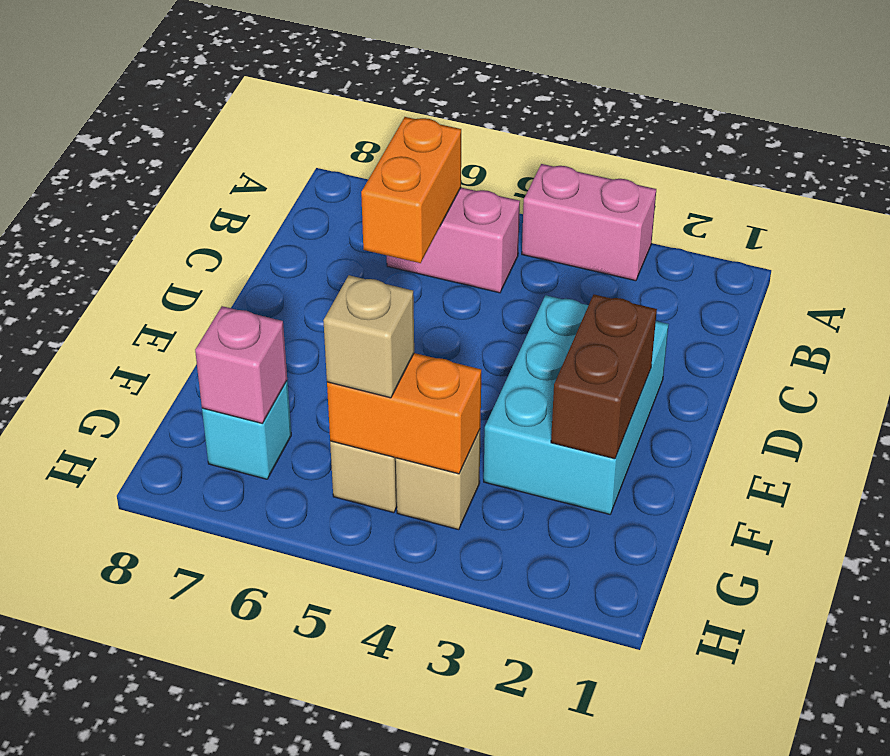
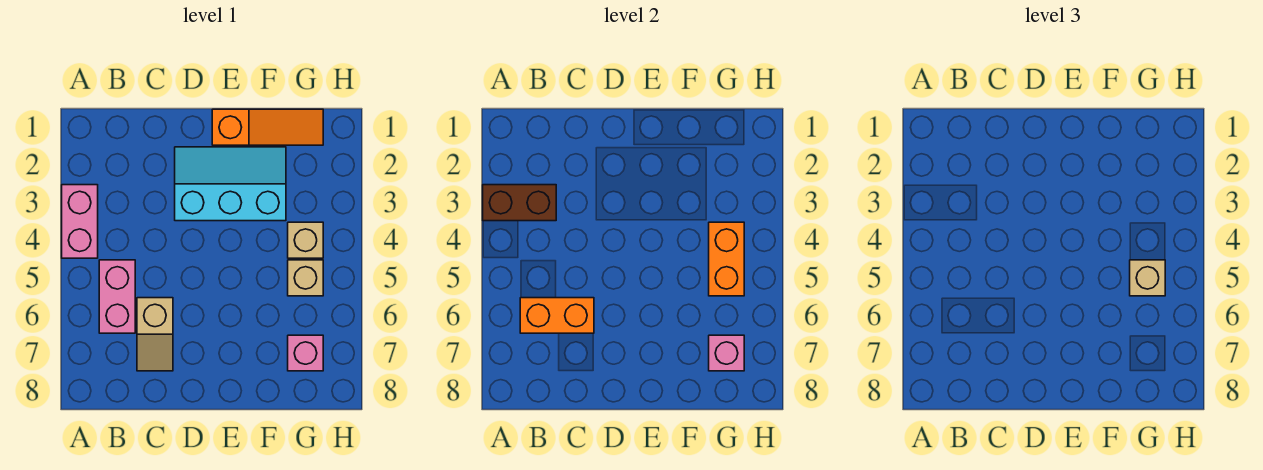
none -> tan 1x2 slope [137,298,173,371]
cyan 2x3 brick [484,295,669,514] -> cyan 2x3 slope [175,147,286,221]
none -> orange 1x3 slope [212,109,323,145]
brown 1x2 brick [551,294,657,459] -> brown 1x2 brick moved to [483,185,556,221]
cyan 1x1 brick [202,381,291,479] -> pink 1x1 brick [288,335,323,371]

